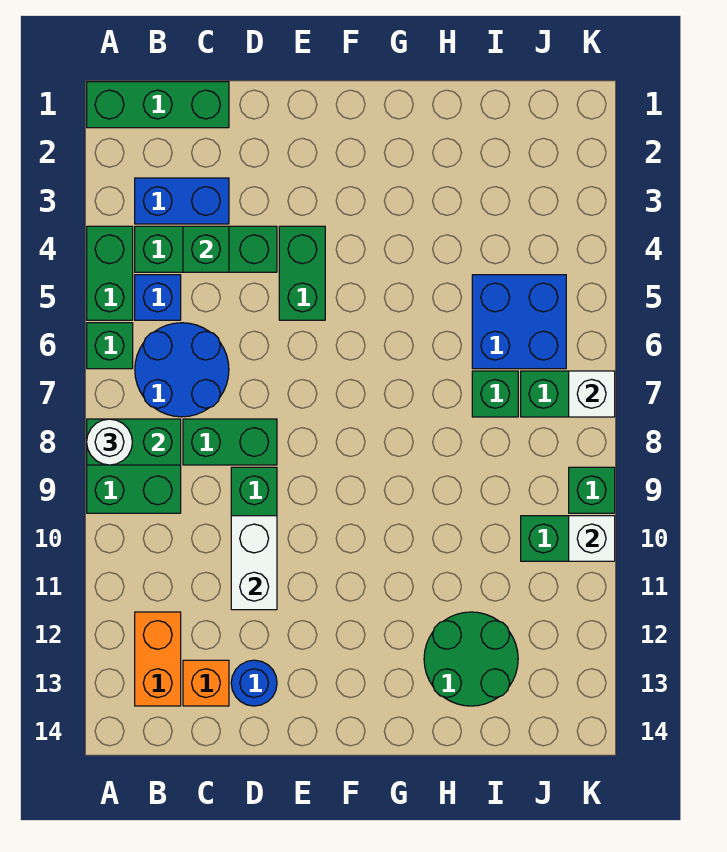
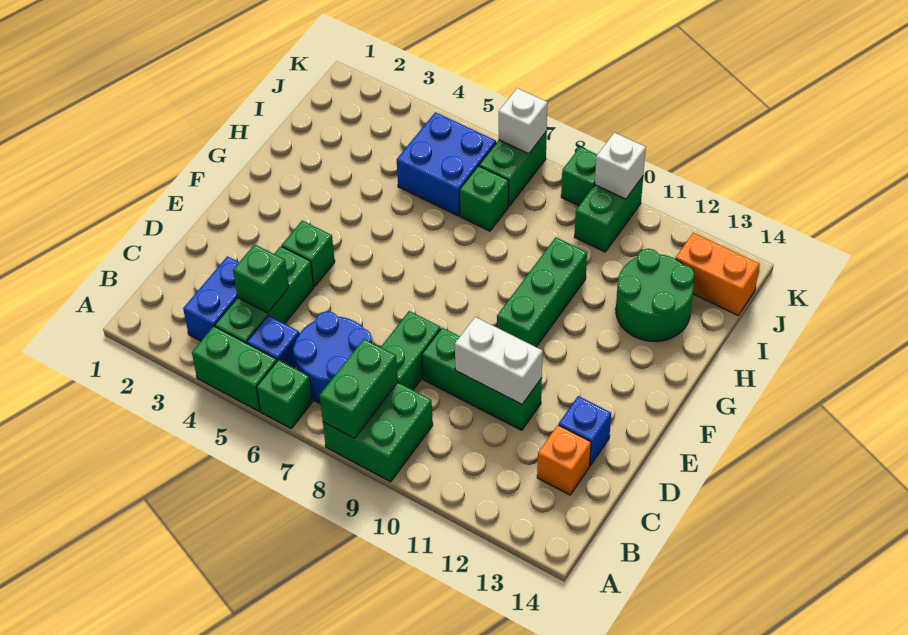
green 1x3 brick [87,82,229,128] -> green 1x3 brick moved to [497,237,587,347]
white 1x1 round brick [87,419,132,465] -> none
orange 1x2 brick [135,612,181,706] -> orange 1x2 brick moved to [676,233,759,315]
blue 1x1 round brick [231,660,277,706] -> blue 1x1 brick [559,396,611,465]
green 1x2 brick [279,226,325,320] -> green 1x1 brick [282,221,335,287]

